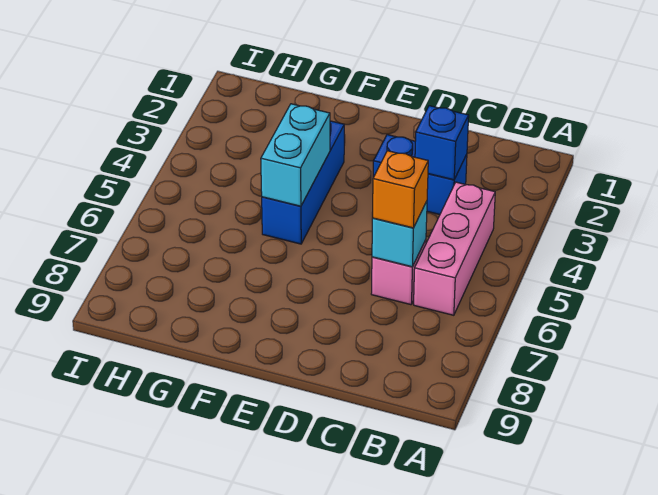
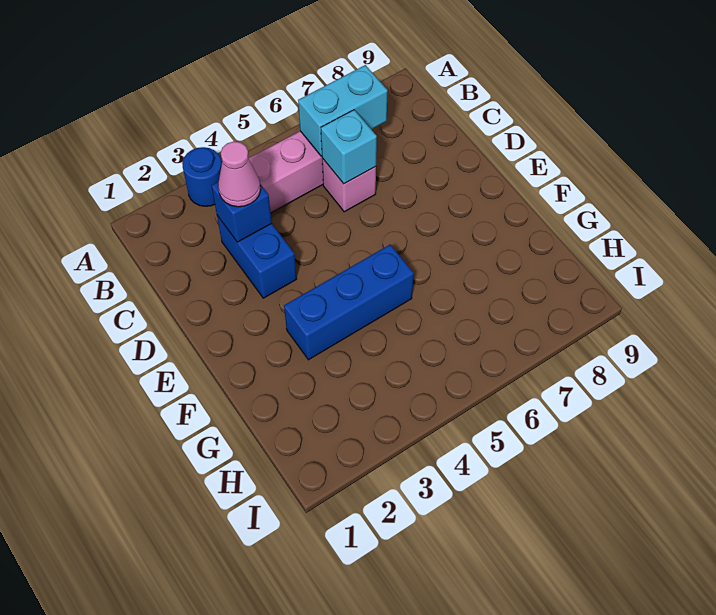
none -> blue 1x1 round brick [182,147,222,206]
none -> pink 1x1 cone [218,142,261,207]
orange 1x1 brick [372,151,428,228] -> none
cyan 1x2 brick [261,104,330,206] -> cyan 1x2 brick moved to [298,65,388,156]

